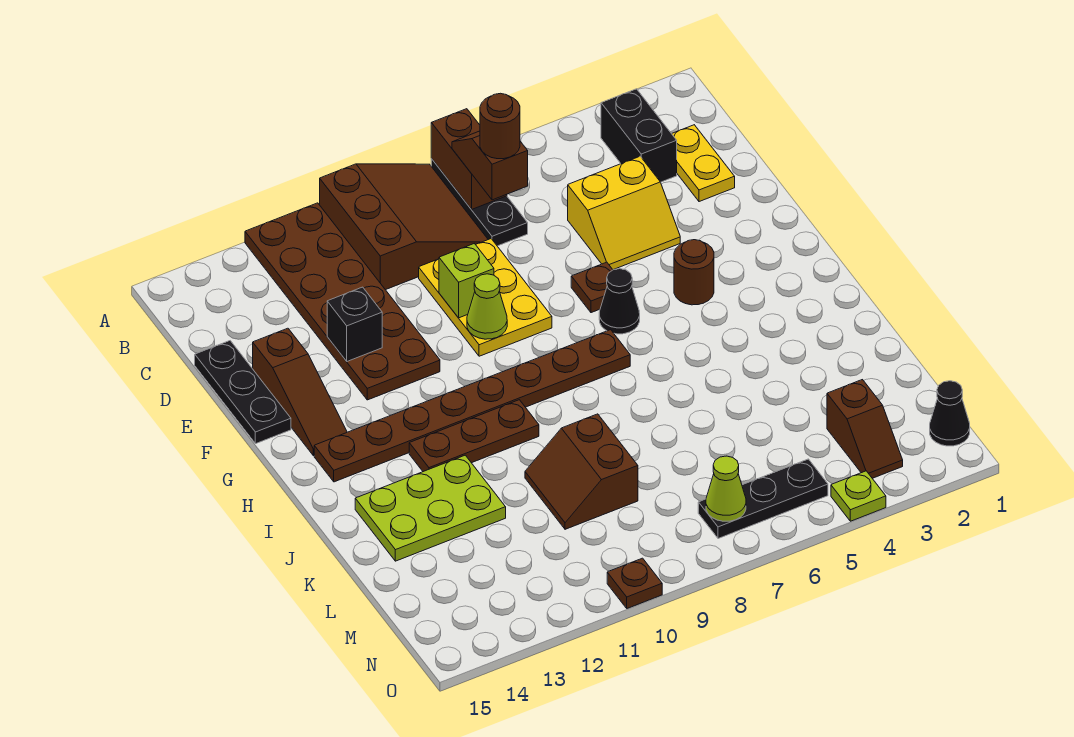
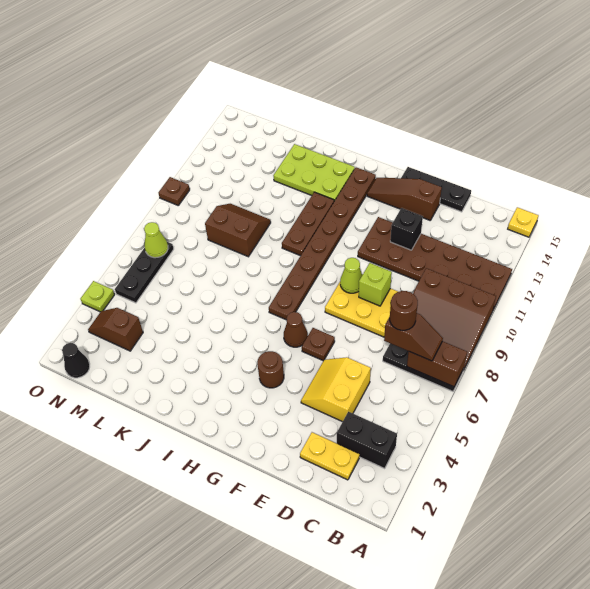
none -> yellow 1x1 plate [508,207,539,237]
black 1x1 cone [599,269,640,334] -> brown 1x1 cone [284,312,308,347]
lime 2x3 plate [355,455,506,561] -> lime 2x3 plate turned to [273,144,355,201]

